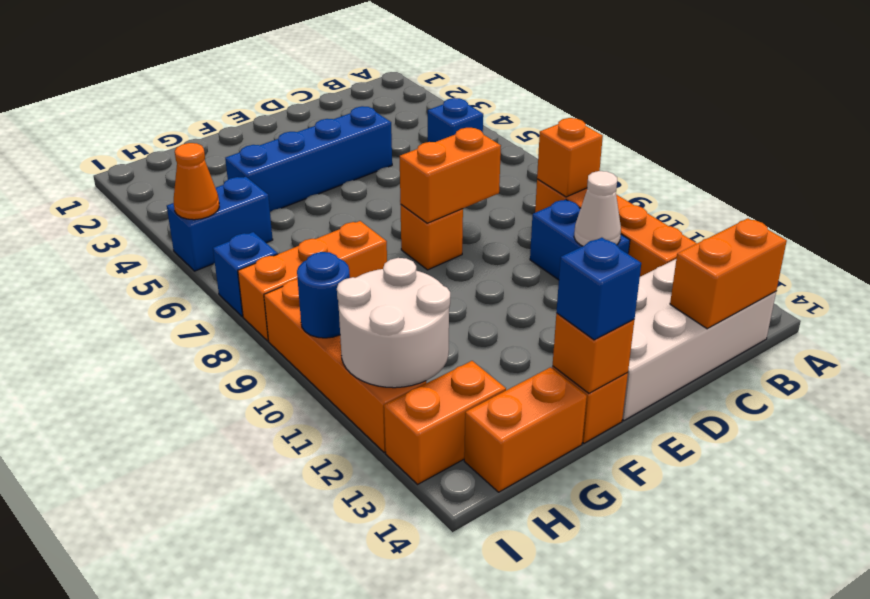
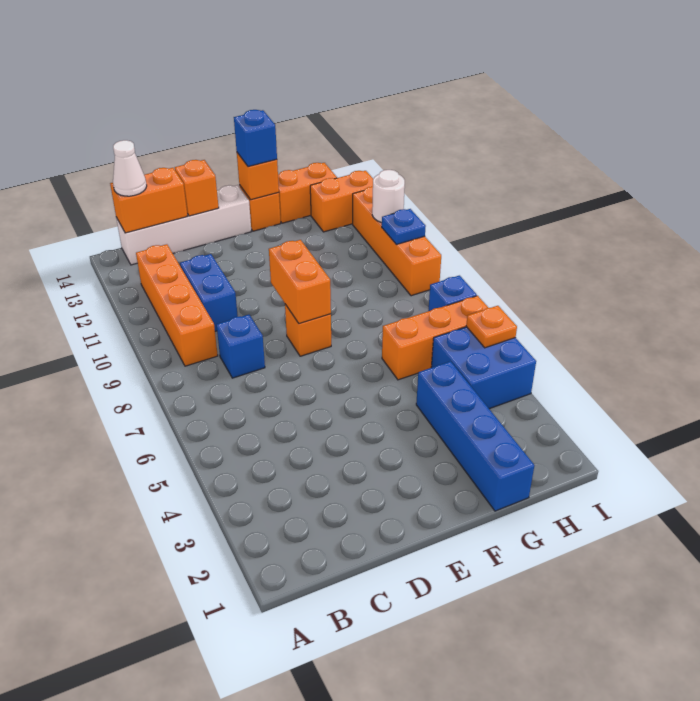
blue 1x1 brick [428,98,483,142] -> blue 1x1 brick moved to [216,315,265,378]
orange 1x1 brick [537,118,603,197] -> orange 1x1 brick moved to [175,160,219,216]
white 2x4 brick [622,259,776,421] -> white 1x4 brick [116,185,251,265]
white 1x1 cone [574,171,621,246] -> white 1x1 cone moved to [113,140,147,196]
blue 1x4 brick [225,106,392,212] -> blue 1x4 brick turned to [416,361,534,511]
orange 1x2 brick [400,128,501,223] -> orange 1x2 brick turned to [269,240,331,324]
orange 1x3 brick [238,221,387,341] -> orange 1x3 brick moved to [382,296,488,380]
blue 1x2 brick [167,177,273,271] -> blue 2x2 brick [431,327,536,409]
white 2x2 round brick [337,258,450,388] -> white 1x1 round brick [372,170,405,222]
orange 1x1 cone [174,143,219,220] -> orange 1x1 plate [466,306,517,348]
blue 1x1 round brick [297,252,350,338] -> blue 1x1 plate [382,209,426,245]

